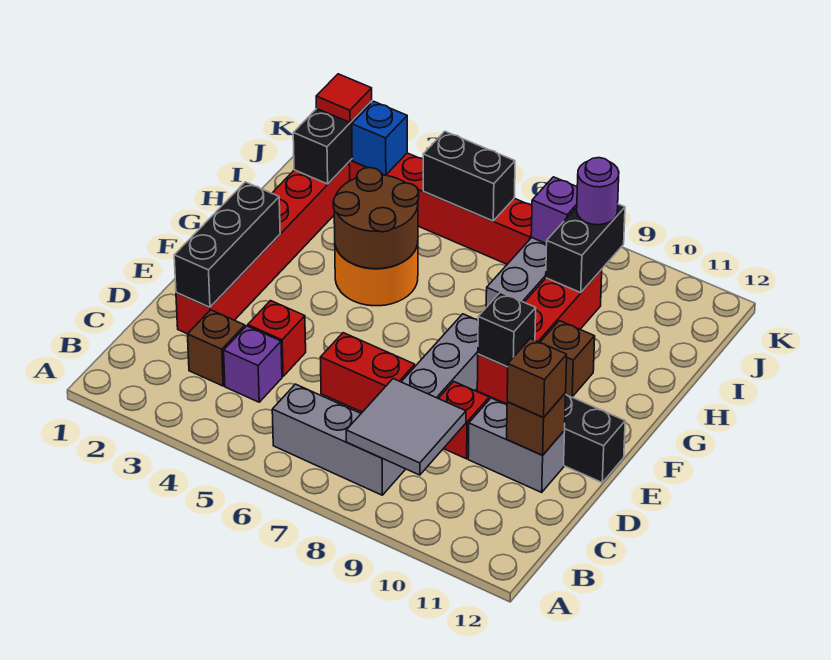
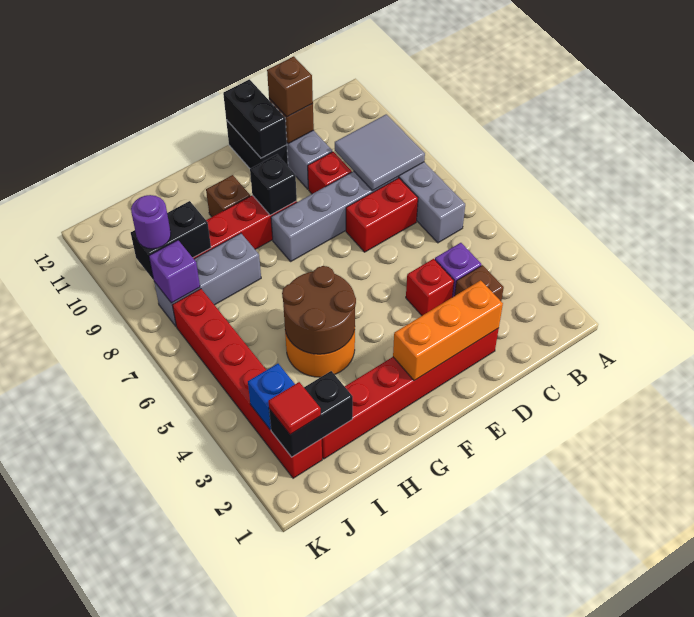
black 1x3 brick [174,182,280,307] -> orange 1x3 brick [393,280,503,381]
red 1x2 brick [320,333,415,412] -> red 1x2 brick turned to [346,178,418,252]
black 1x2 brick [423,131,515,221] -> black 1x2 brick moved to [223,79,287,158]

